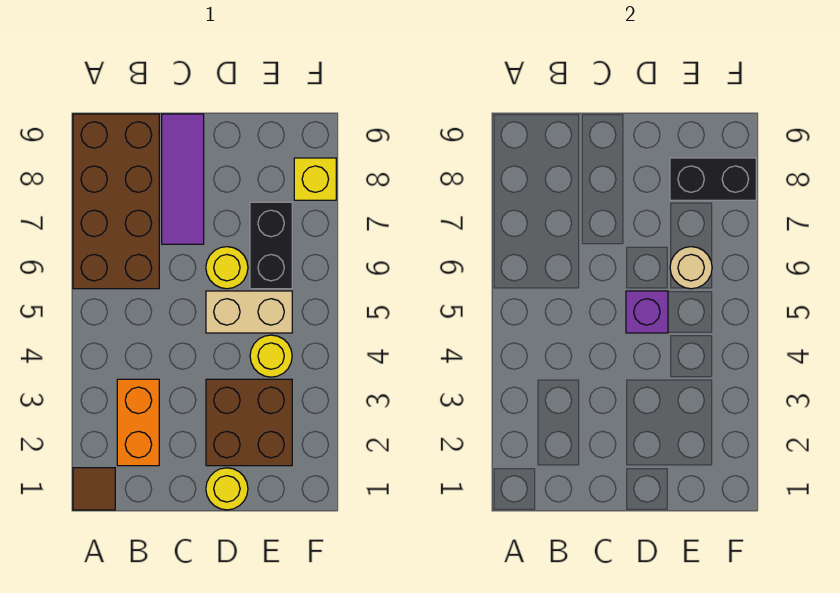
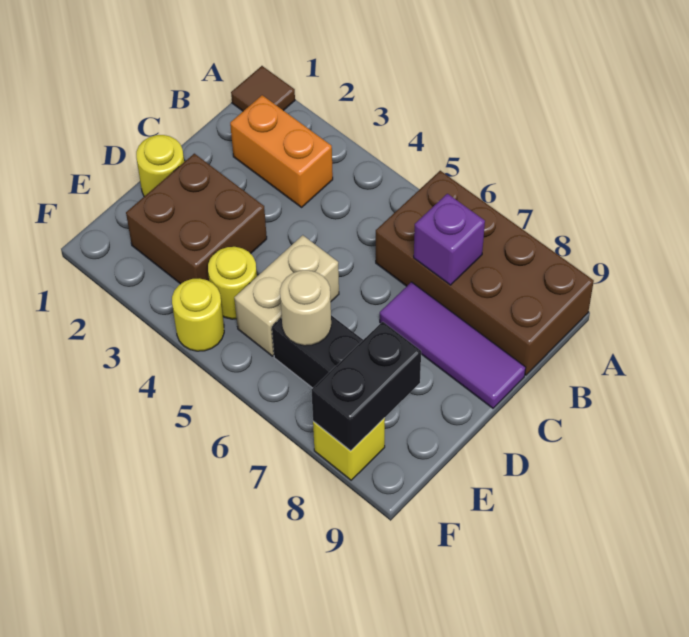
purple 1x1 brick [626,291,668,333] -> purple 1x1 brick moved to [414,194,485,285]
yellow 1x1 round brick [206,247,248,289] -> yellow 1x1 round brick moved to [172,278,224,351]

